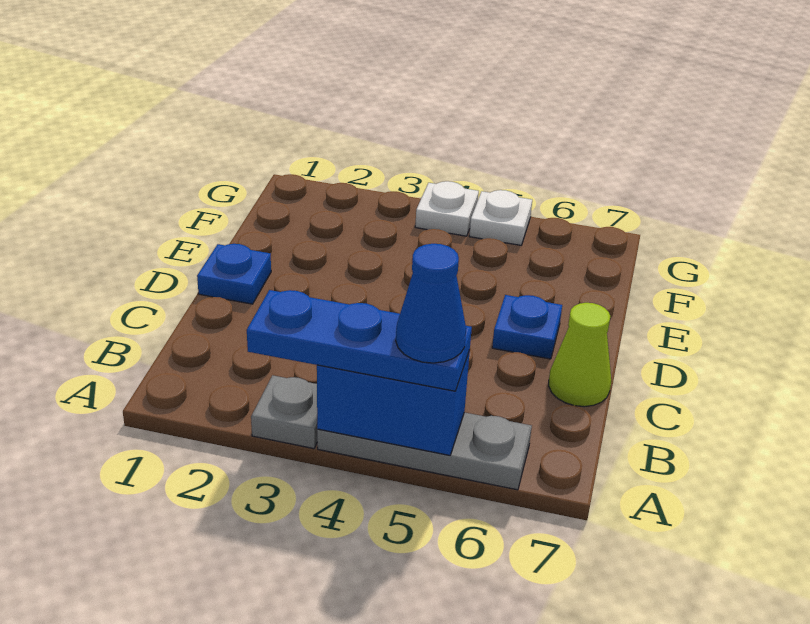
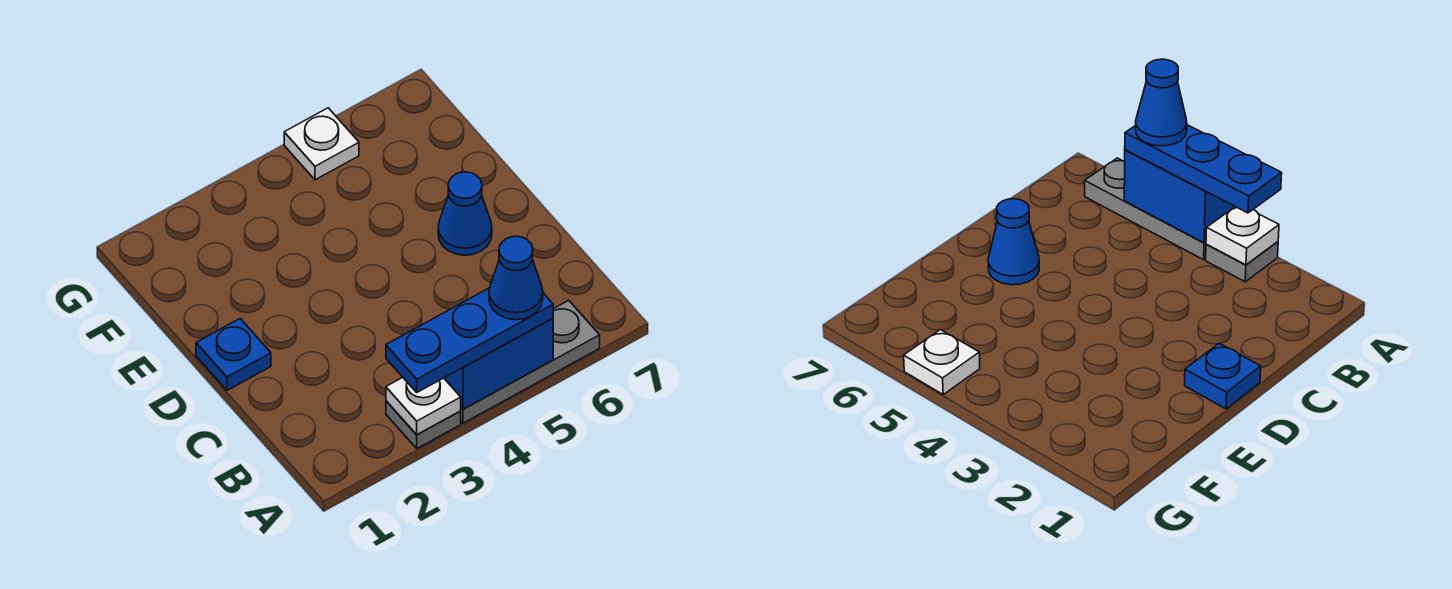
lime 1x1 cone [549,303,611,407] -> none
blue 1x1 plate [492,295,562,359] -> blue 1x1 cone [438,172,492,255]
white 1x1 plate [415,181,479,236] -> white 1x1 plate moved to [386,378,461,435]

